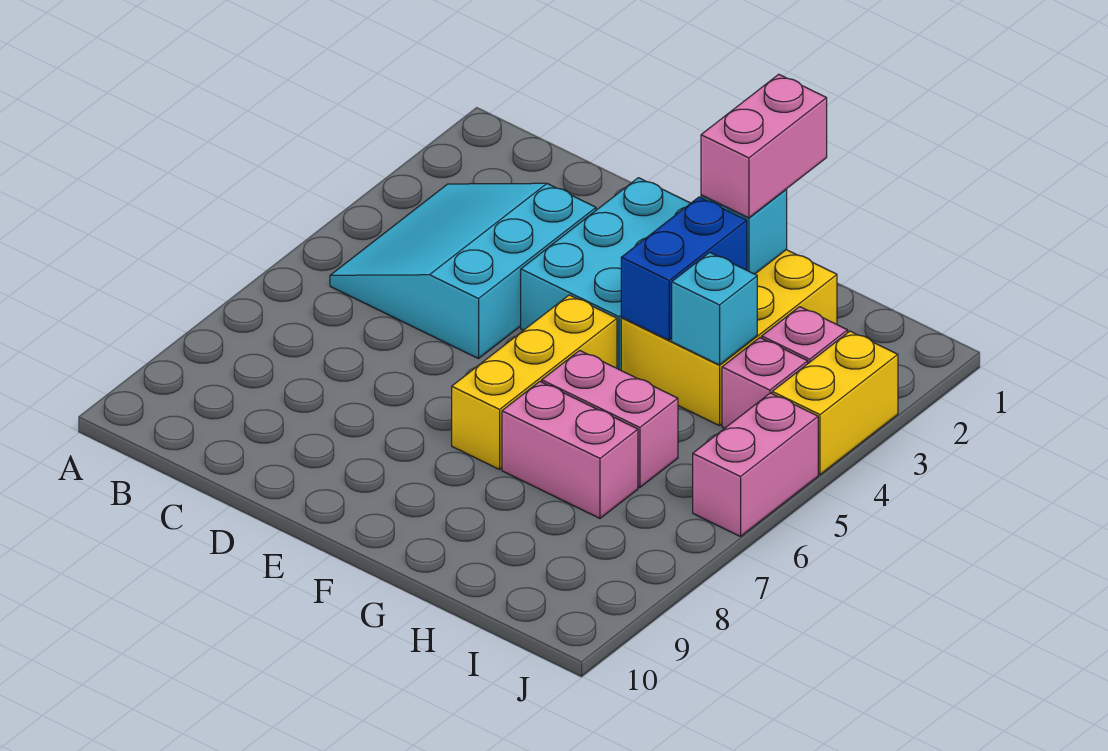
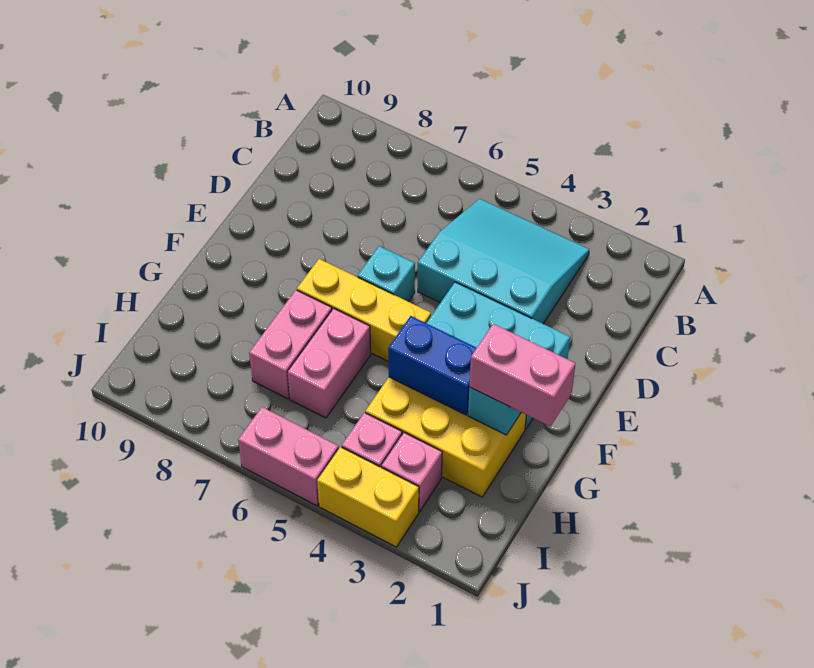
cyan 1x1 brick [672,252,757,365] -> cyan 1x1 brick moved to [358,246,415,301]

